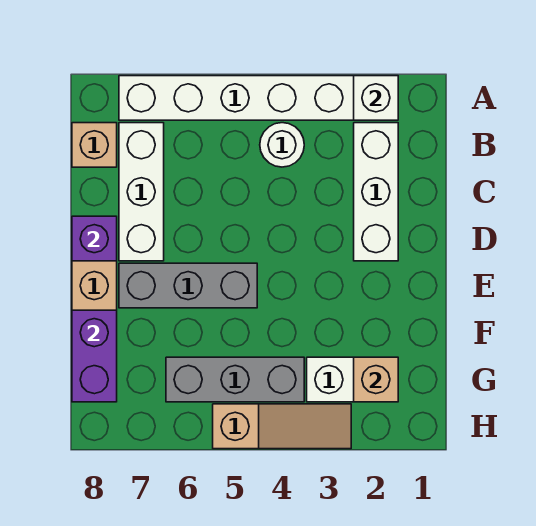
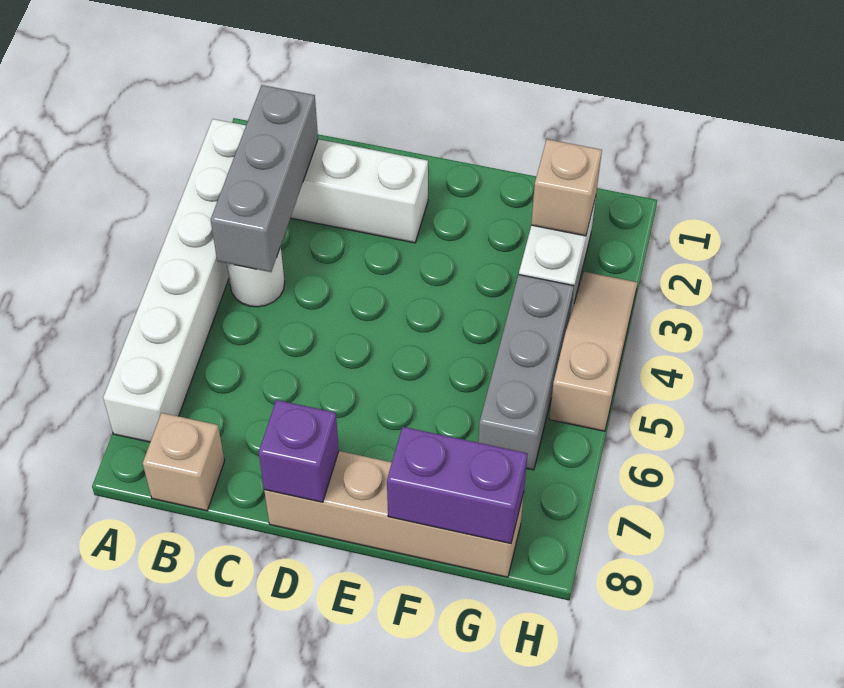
white 1x1 brick [354,76,398,120] -> none
white 1x3 brick [119,123,164,261] -> none
grey 1x3 brick [119,263,257,308] -> grey 1x3 brick moved to [211,85,318,272]

